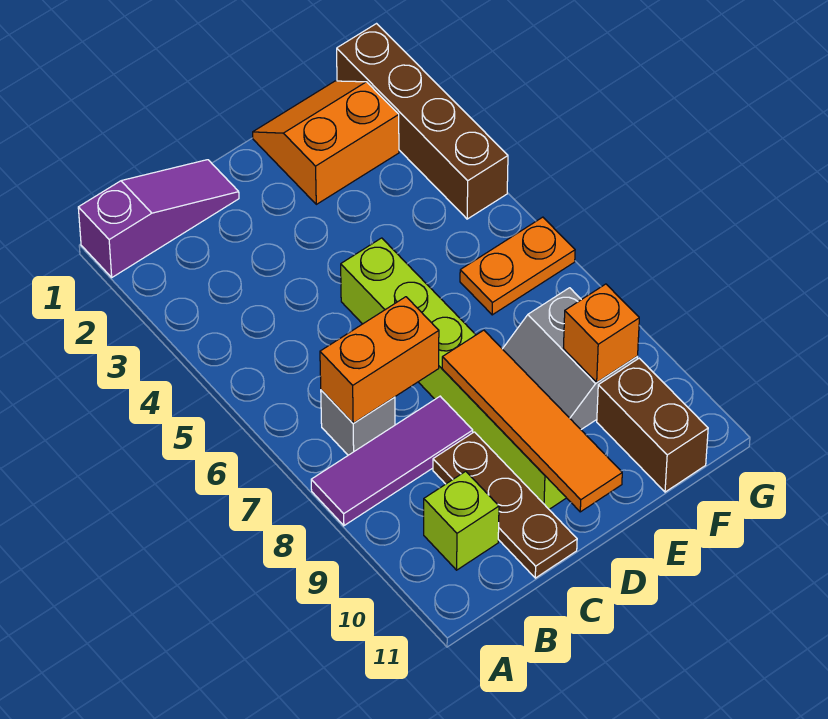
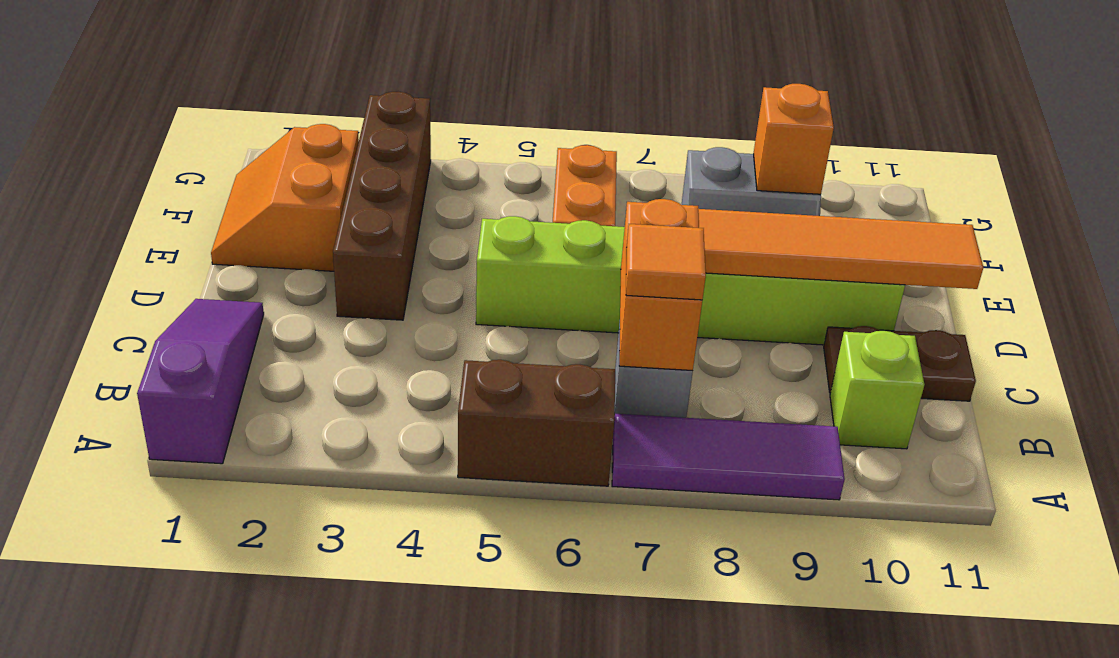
purple 1x3 tile [311,396,473,526] -> purple 1x3 tile turned to [612,414,845,500]
none -> orange 1x1 tile [626,224,706,300]
brown 1x3 plate [433,432,577,578] -> brown 1x2 plate [824,326,976,401]
brown 1x2 brick [597,358,708,492] -> brown 1x2 brick moved to [458,360,615,486]
brown 1x4 brick [337,24,508,219] -> brown 1x4 brick turned to [333,92,431,320]

